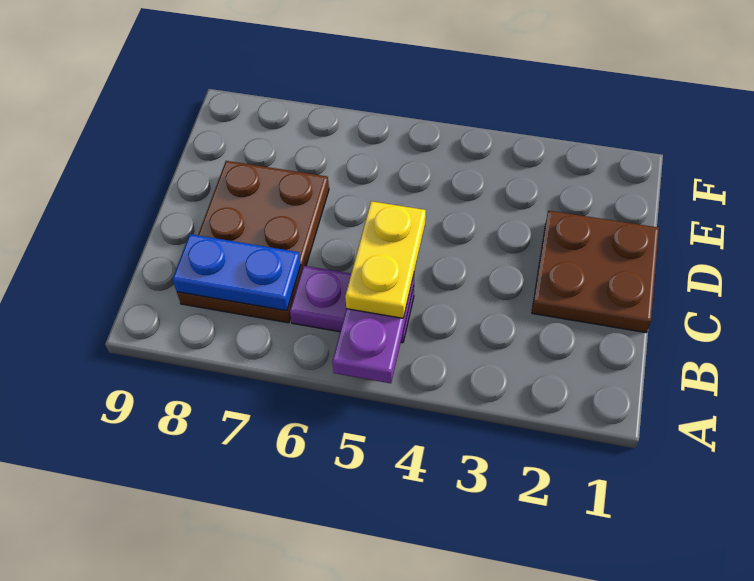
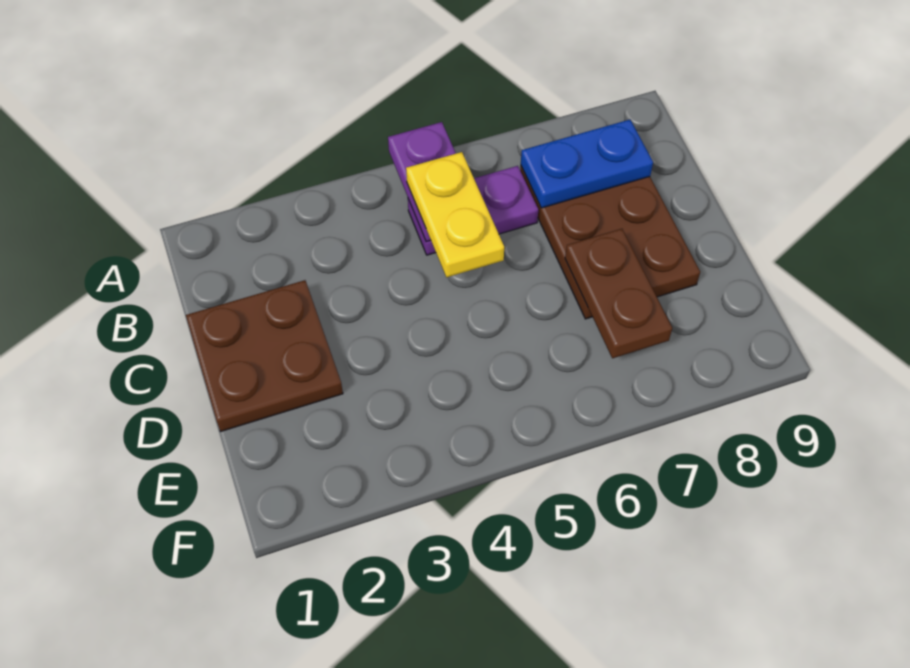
none -> brown 1x2 plate [565,229,672,358]

